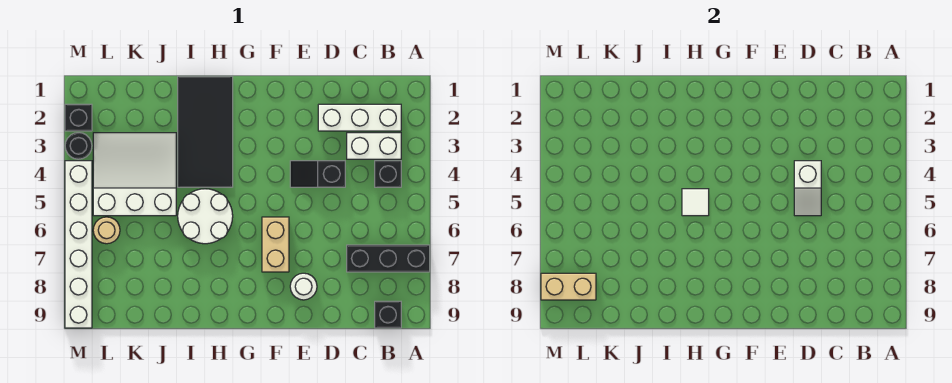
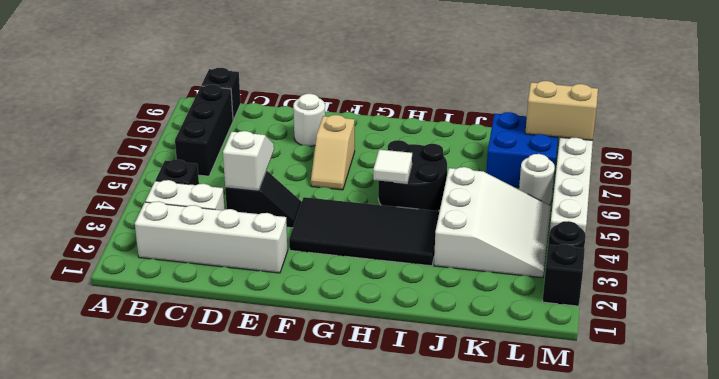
black 1x3 brick [347,245,430,272] -> black 1x3 brick turned to [175,85,233,176]
white 1x3 brick [318,104,401,131] -> white 1x4 brick [135,201,287,273]
tan 1x2 brick [262,217,289,272] -> tan 1x2 slope [311,115,355,190]
black 2x4 tile [178,76,233,187] -> black 2x4 tile turned to [289,197,440,266]
white 2x2 round brick [178,189,233,244] -> black 2x2 round brick [378,140,447,211]
white 3x3 slope [93,133,176,216] -> white 3x3 slope turned to [434,167,551,278]
none -> blue 2x2 brick [486,112,558,187]
tan 1x1 round brick [93,217,120,244] -> white 1x1 round brick [519,154,555,205]

